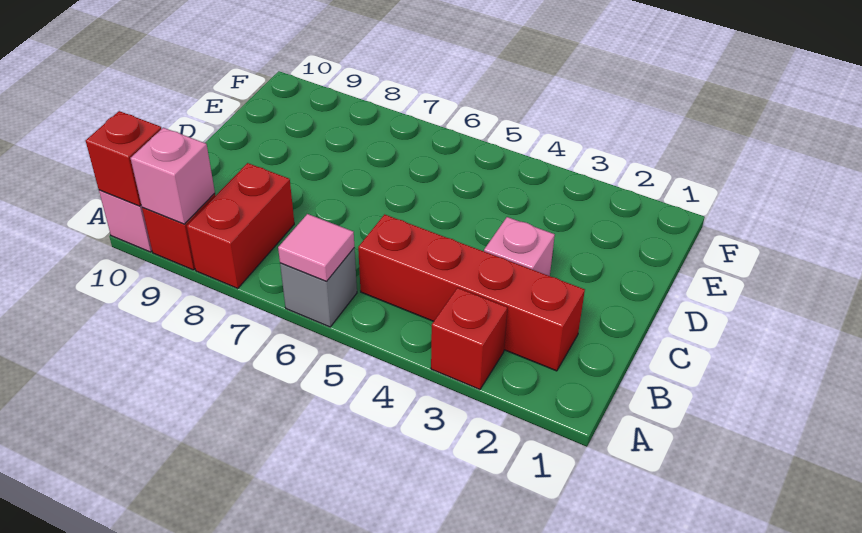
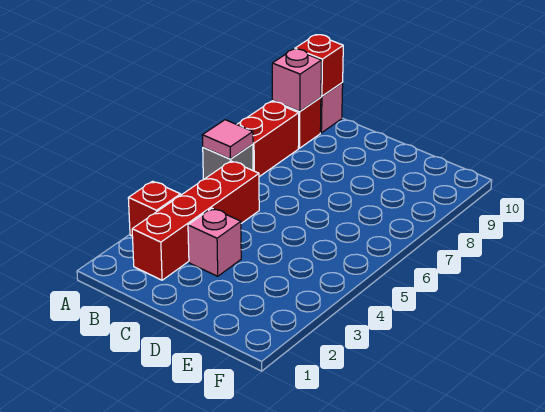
red 1x2 brick [187,163,294,288] -> red 1x2 brick turned to [237,101,299,177]

